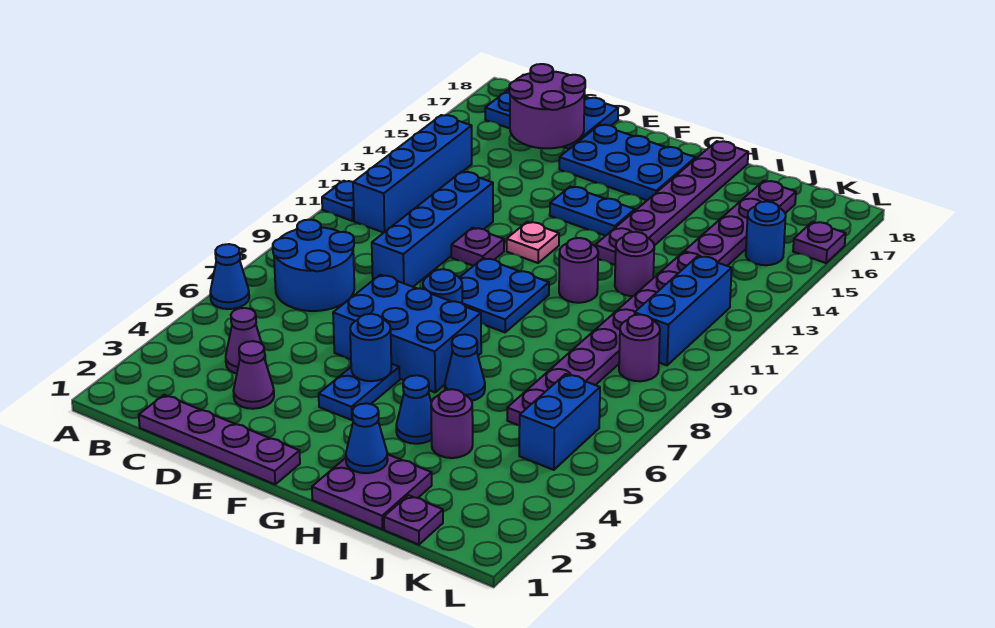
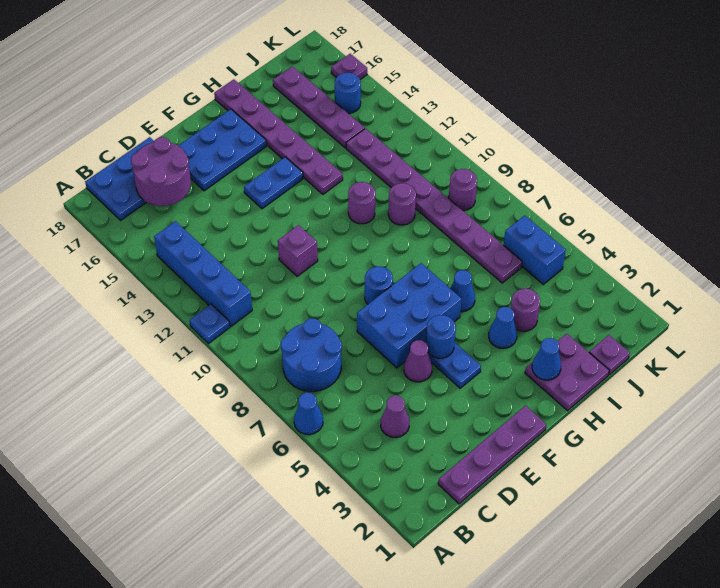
purple 1x1 cone [233,341,274,409] -> purple 1x1 cone moved to [404,340,432,382]
blue 1x4 brick [372,172,493,287] -> none
purple 1x1 plate [451,228,504,266] -> purple 1x1 brick [278,225,318,276]
blue 2x2 plate [460,258,549,332] -> none
pink 1x1 plate [507,222,559,263] -> none
purple 1x1 round brick [615,232,654,296] -> purple 1x1 round brick moved to [388,183,416,225]
blue 1x3 brick [635,256,732,365] -> none

